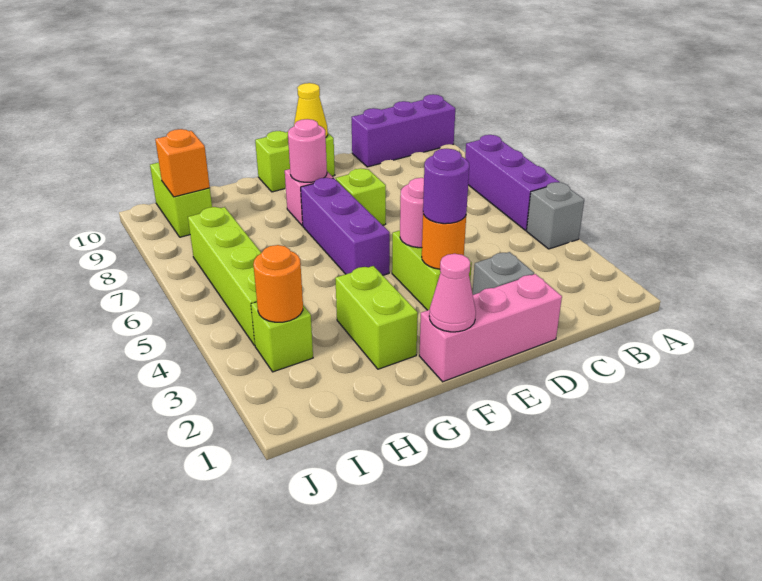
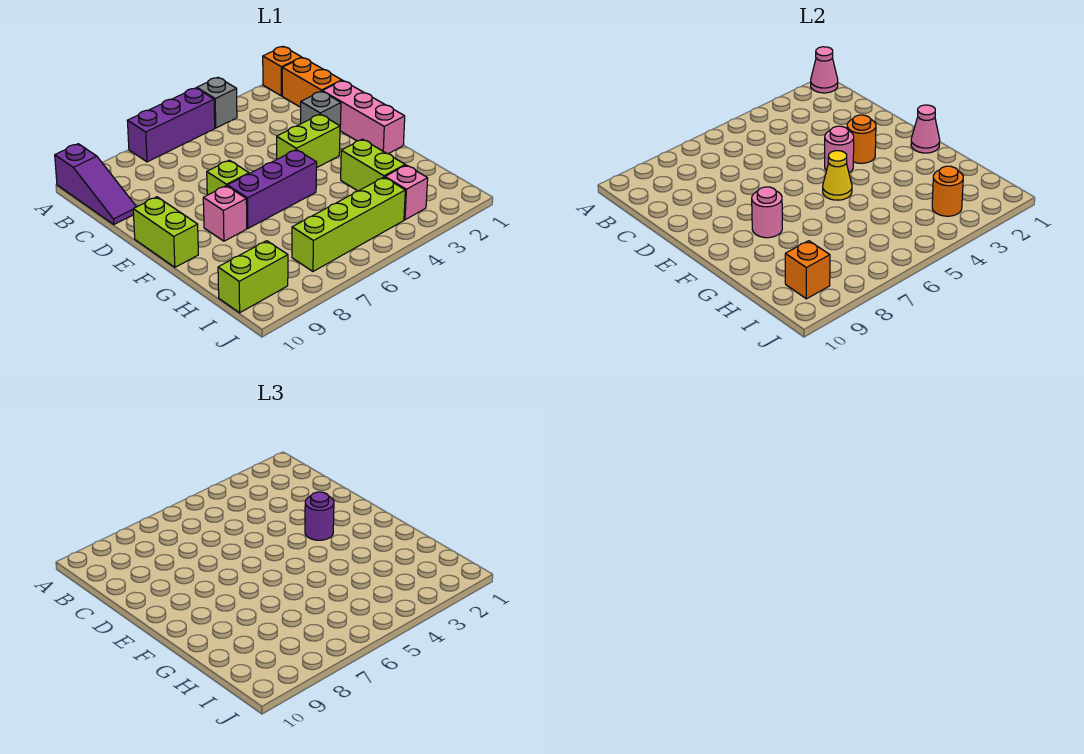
none -> orange 1x1 brick [263,47,302,96]
none -> pink 1x1 cone [811,47,838,93]
purple 1x3 brick [351,94,455,167] -> purple 1x3 slope [55,144,136,224]
none -> orange 1x2 brick [282,58,342,107]
yellow 1x1 cone [294,83,328,137] -> yellow 1x1 cone moved to [823,151,852,200]
lime 1x2 brick [335,266,418,369] -> lime 1x2 brick turned to [341,139,405,191]
lime 1x1 brick [251,302,313,372] -> pink 1x1 brick [385,165,428,220]

